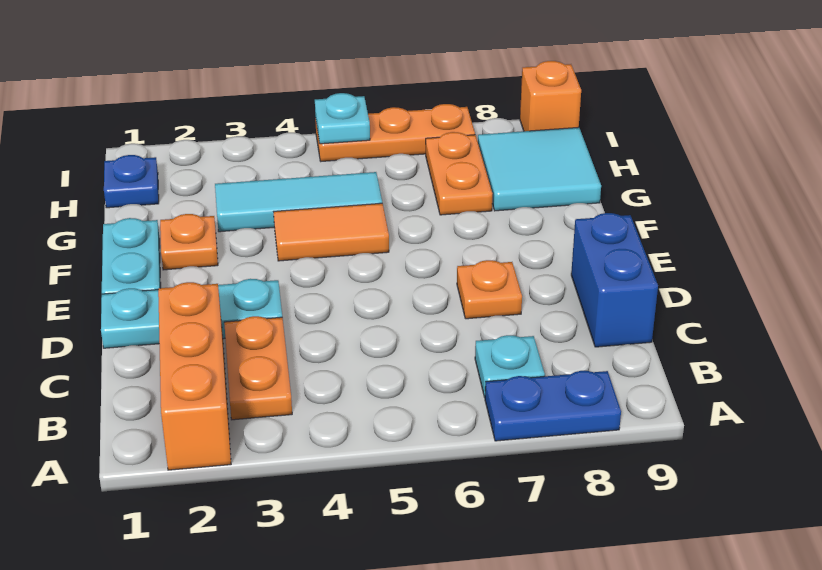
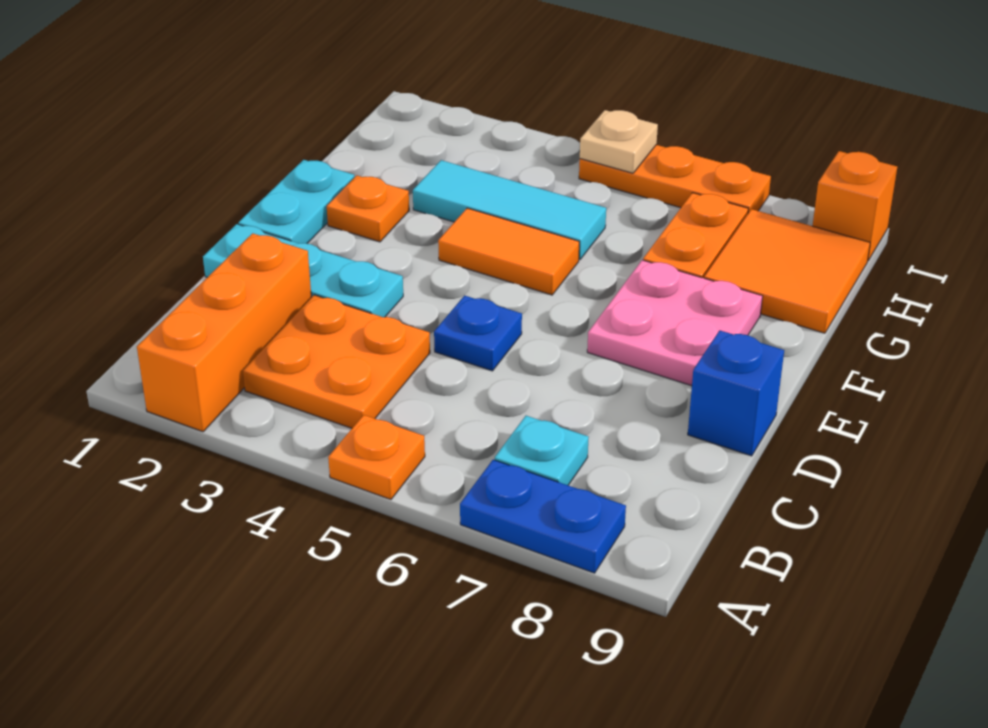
orange 1x2 plate [224,316,292,420] -> orange 2x2 plate [243,295,430,428]
blue 1x2 brick [571,213,658,347] -> blue 1x1 brick [688,331,784,456]
orange 1x1 plate [457,260,522,319] -> orange 1x1 plate moved to [328,415,425,499]
none -> pink 2x2 plate [587,260,763,386]
cyan 2x2 tile [478,127,601,211] -> orange 2x2 tile [704,209,870,333]
blue 1x1 plate [104,155,159,208] -> blue 1x1 plate moved to [434,295,522,371]
cyan 1x1 plate [315,93,370,144] -> tan 1x1 plate [580,110,658,173]

